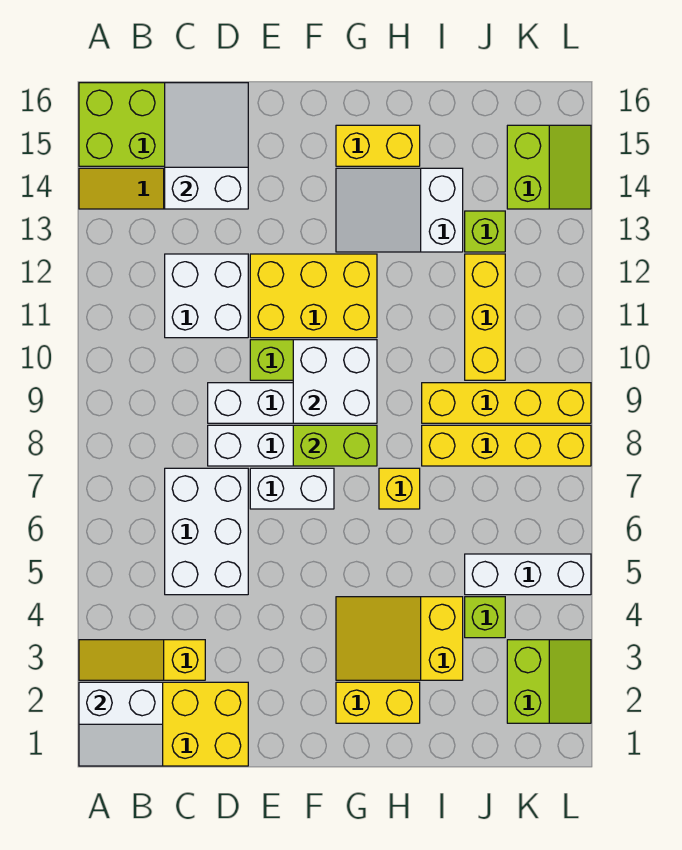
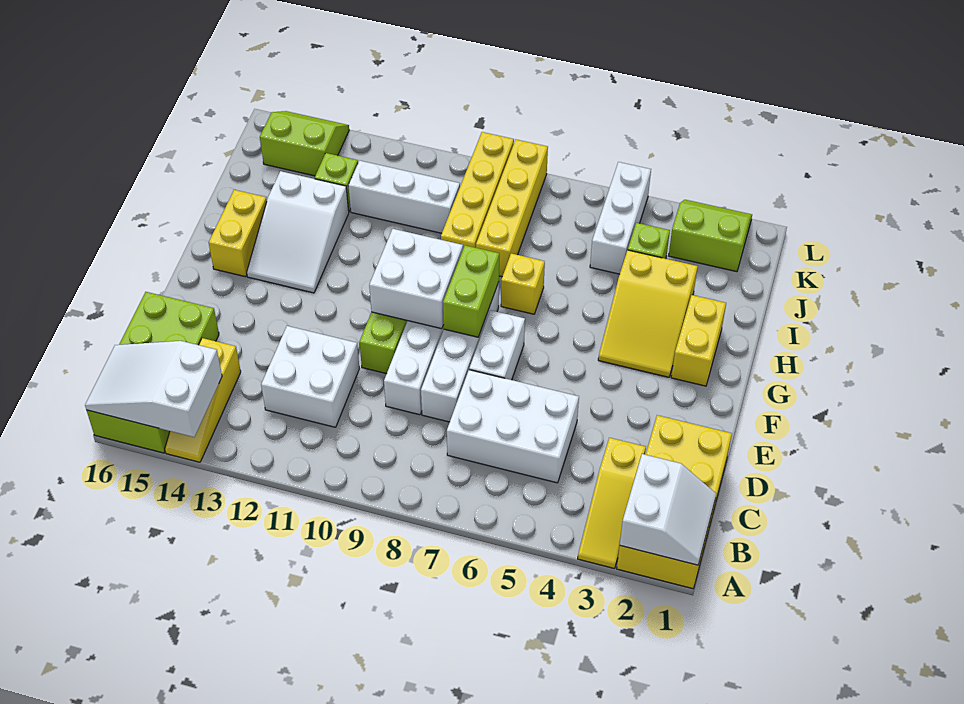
white 2x3 slope [165,83,248,209] -> white 2x3 slope moved to [85,341,222,437]
yellow 2x3 brick [250,254,377,338] -> none
yellow 1x3 brick [465,254,505,380] -> white 1x3 brick [348,161,460,233]

